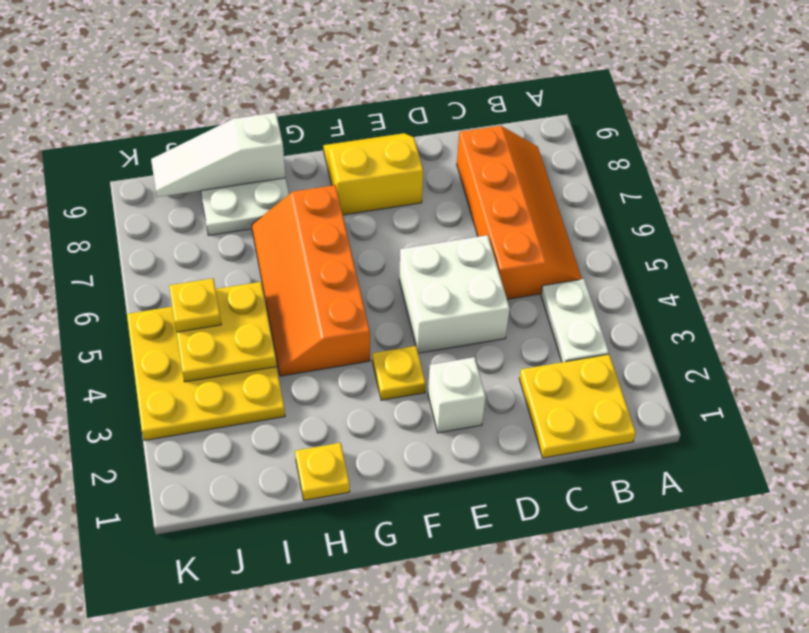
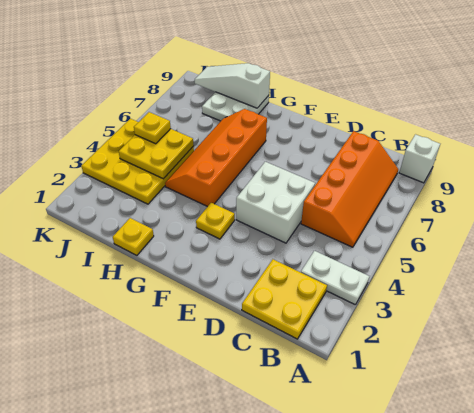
white 1x2 plate [541,279,609,362] -> white 1x2 plate turned to [301,251,369,305]
white 1x1 brick [428,357,486,433] -> white 1x1 brick moved to [399,134,440,183]
yellow 2x2 slope [323,133,423,215] -> none

